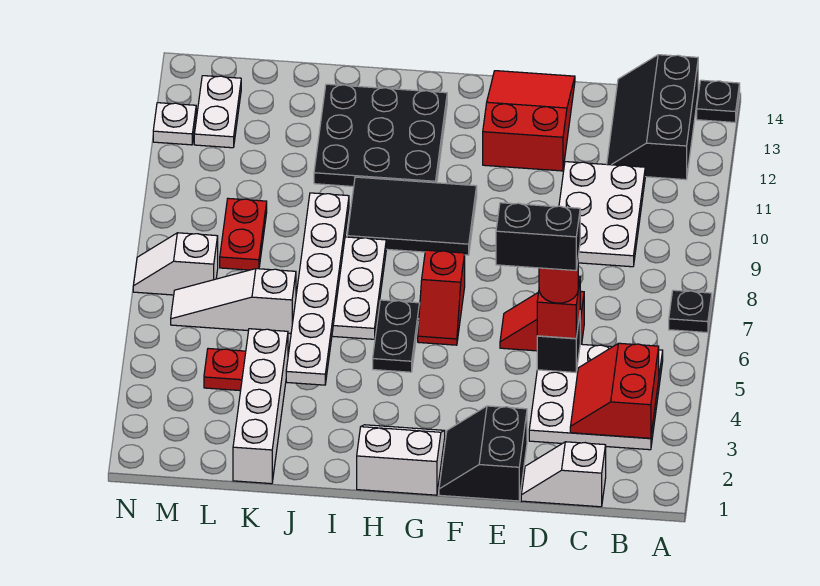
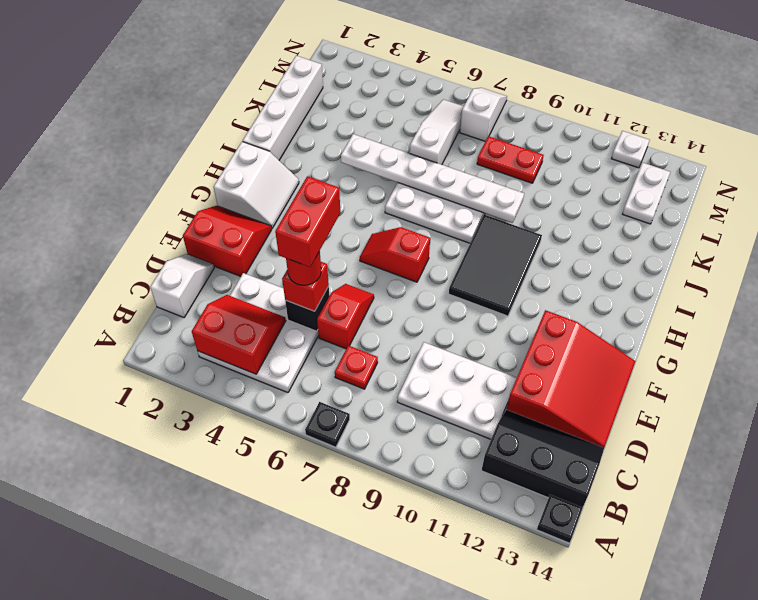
black 1x2 brick [496,203,580,270] -> red 1x2 brick [275,176,340,267]
black 2x2 slope [439,406,527,501] -> red 2x2 slope [183,206,272,276]
red 2x3 slope [483,71,575,171] -> red 3x3 slope [507,310,636,447]
black 1x2 plate [373,300,420,372] -> none
black 3x3 plate [314,84,447,187] -> none
white 1x4 brick [233,329,288,484] -> white 1x4 brick turned to [243,56,323,160]
red 1x1 plate [204,348,246,391] -> red 1x1 plate moved to [335,345,378,389]
white 1x2 plate [194,76,241,148] -> white 1x2 plate turned to [622,163,670,224]

